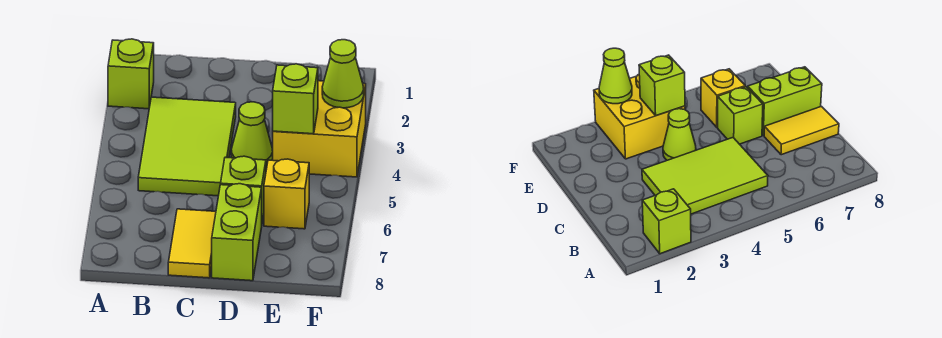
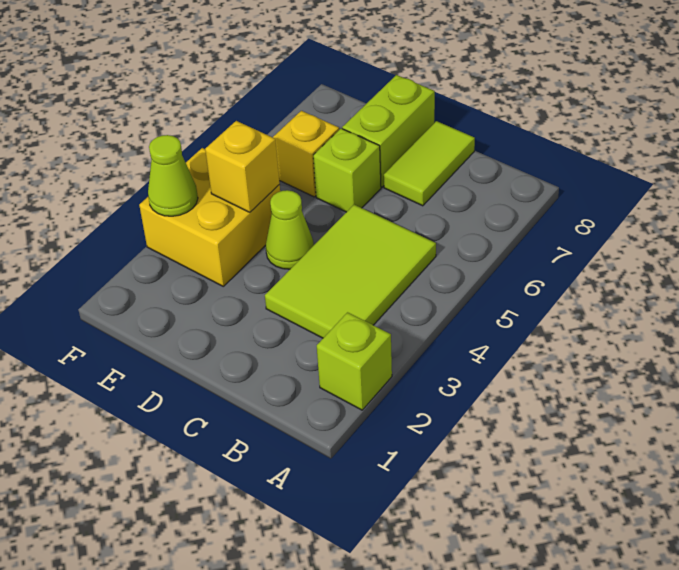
yellow 1x2 tile [168,209,216,278] -> lime 1x2 tile [384,121,475,206]
lime 1x1 brick [273,64,318,134] -> yellow 1x1 brick [205,121,280,212]

